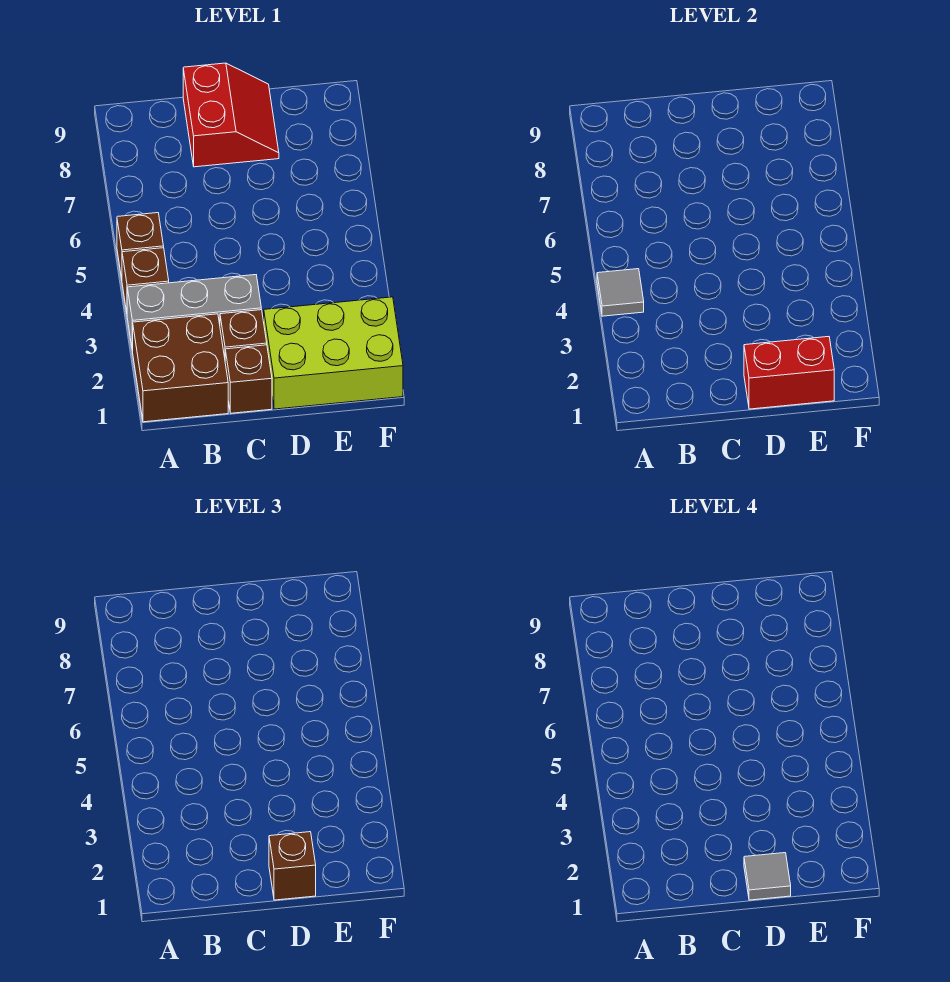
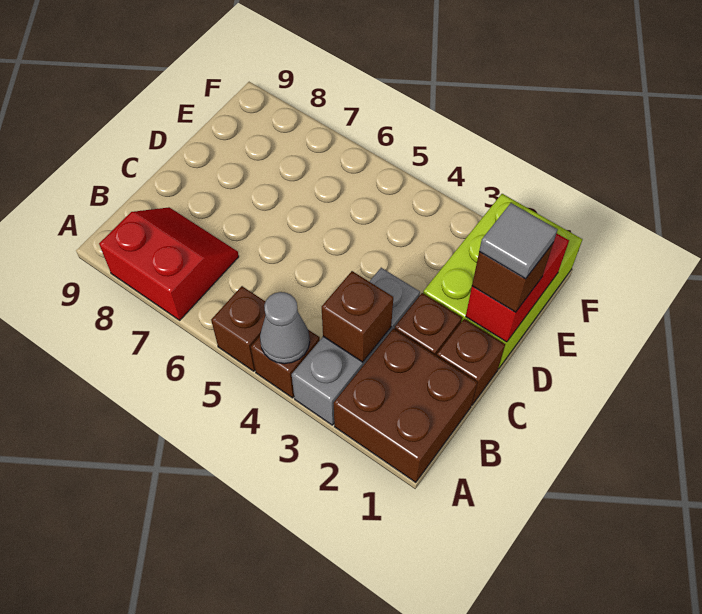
grey 1x1 tile [597,269,644,316] -> grey 1x1 cone [260,292,310,364]
none -> brown 1x1 brick [322,271,393,362]
red 2x2 slope [183,63,279,167] -> red 2x2 slope moved to [99,207,239,320]

